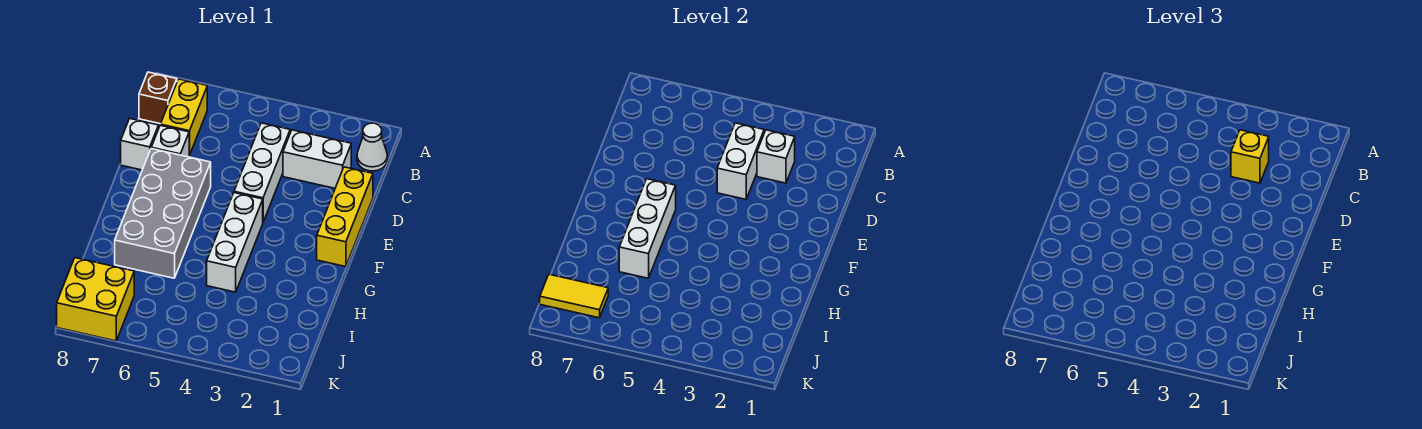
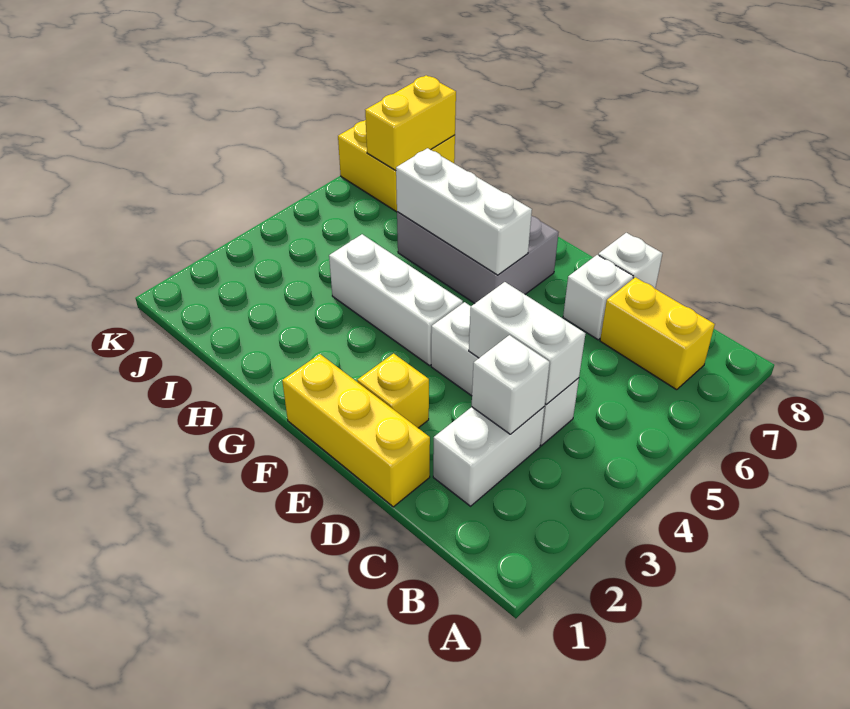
white 1x1 cone [357,123,388,171] -> none
brown 1x1 brick [139,72,177,124] -> none
yellow 1x1 brick [1231,130,1269,183] -> yellow 1x1 brick moved to [357,354,429,428]
grey 2x4 brick [115,149,211,278] -> grey 2x3 brick [397,212,559,304]
yellow 1x2 tile [540,274,608,318] -> yellow 1x2 brick [365,75,456,171]

